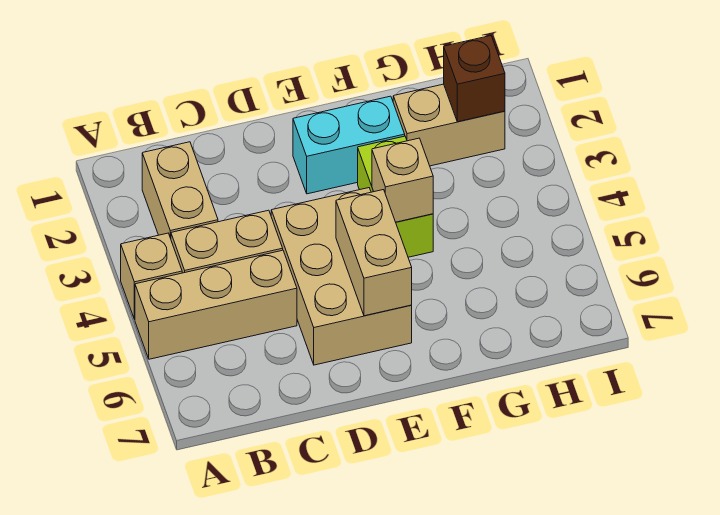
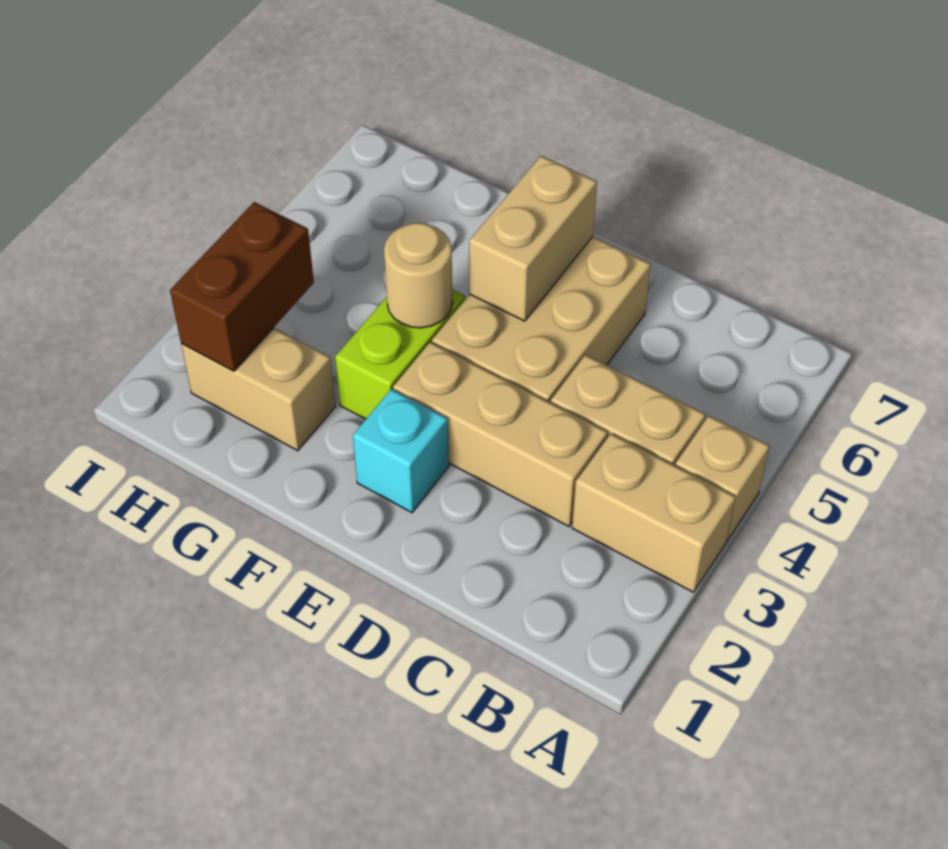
tan 1x3 brick [135,250,297,359] -> tan 1x3 brick moved to [393,342,608,526]
tan 1x2 brick [142,142,218,238] -> tan 1x2 brick turned to [572,434,736,592]
cyan 1x2 brick [293,96,405,194] -> cyan 1x1 brick [353,389,449,513]
tan 1x1 brick [372,138,433,222] -> tan 1x1 round brick [384,223,452,328]
brown 1x1 brick [444,36,505,122] -> brown 1x2 brick [170,202,314,371]

